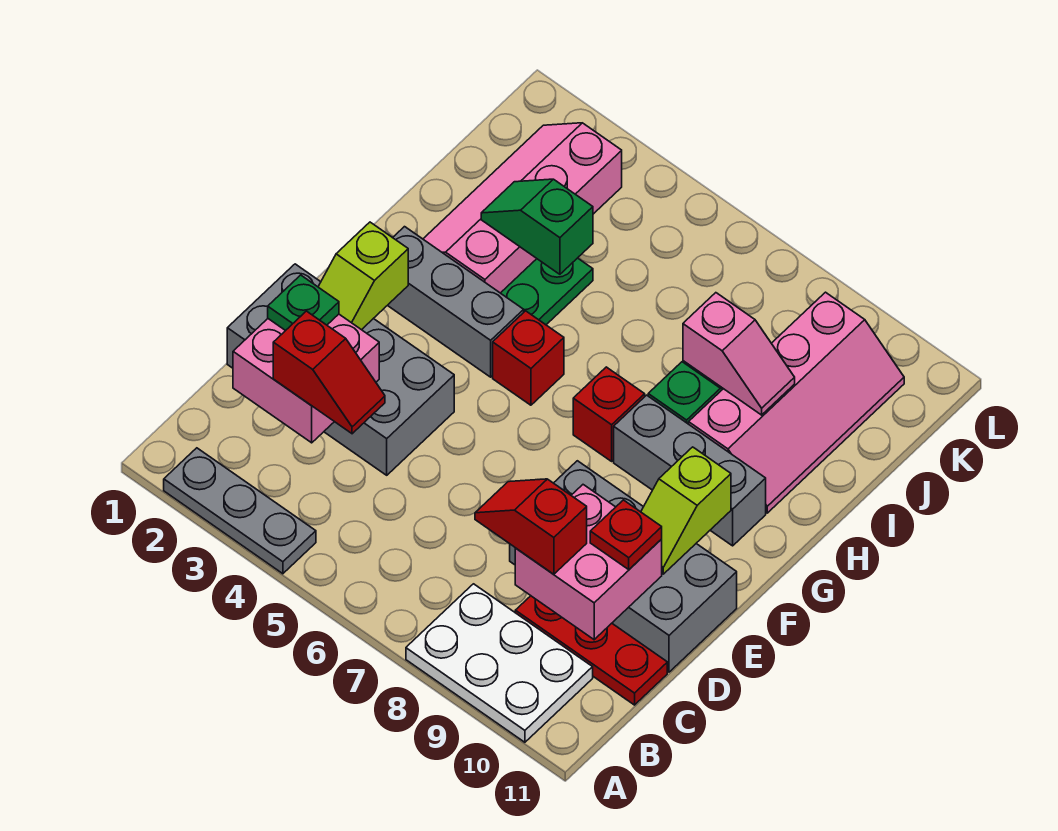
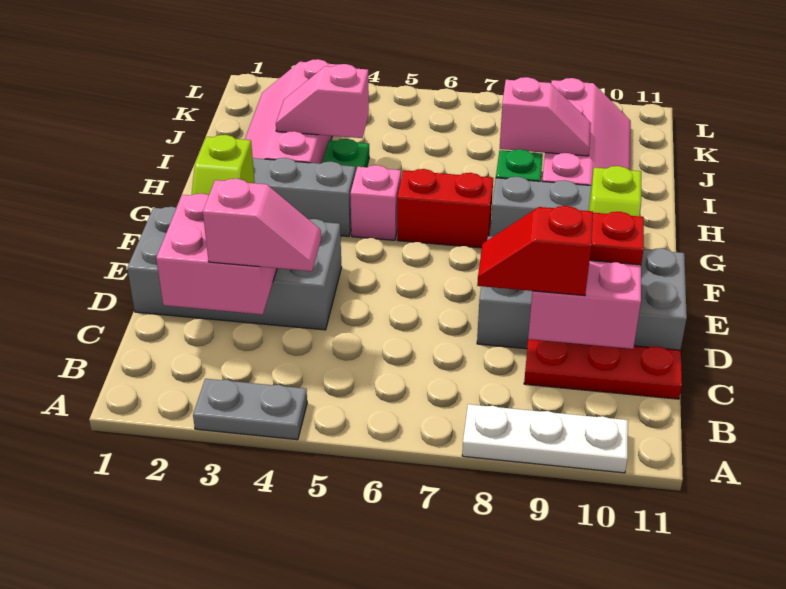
grey 1x3 plate [164,448,316,574] -> grey 1x2 plate [193,379,307,440]
white 2x3 plate [406,584,593,742] -> white 1x3 plate [462,404,628,473]
red 1x2 slope [273,311,385,434] -> pink 1x2 slope [203,179,321,271]
green 1x1 plate [268,275,339,331] -> none
red 1x1 brick [493,311,564,405] -> pink 1x1 brick [350,165,401,240]
red 1x1 brick [573,367,645,461] -> red 1x2 brick [397,169,493,248]
green 1x2 slope [481,179,593,274] -> pink 1x2 slope [276,64,369,138]

